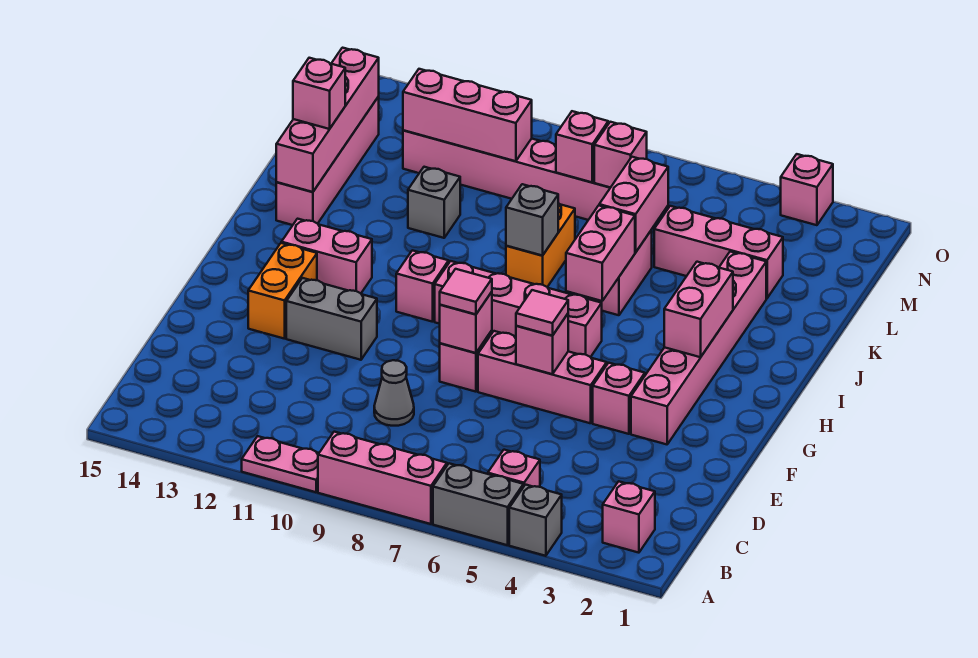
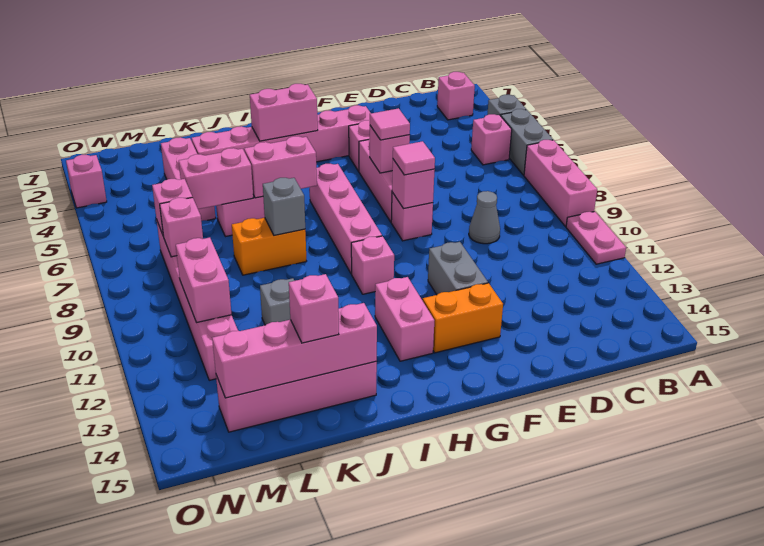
pink 1x3 brick [403,69,532,161] -> pink 1x2 brick [176,237,232,323]

